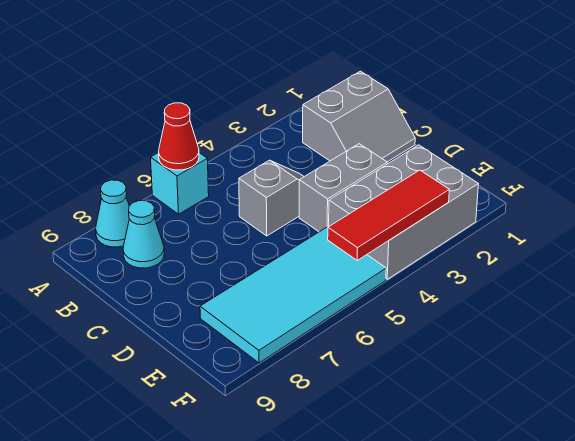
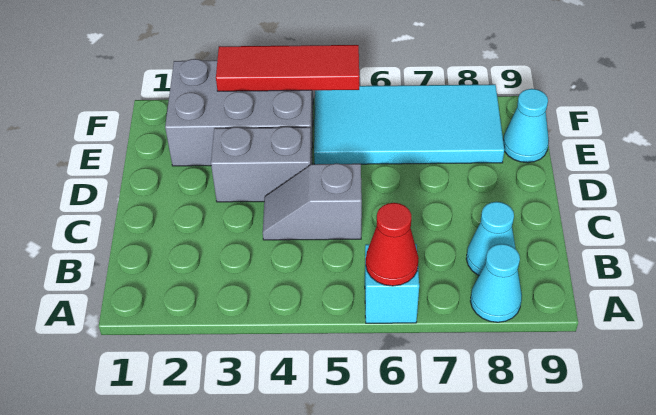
grey 2x2 slope [303,71,415,162] -> none
none -> cyan 1x1 cone [503,89,549,163]

